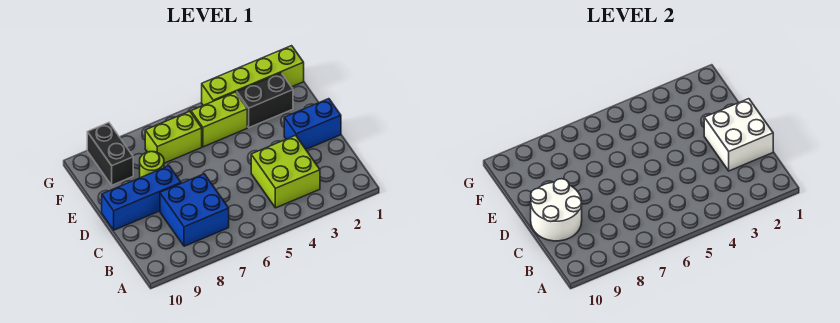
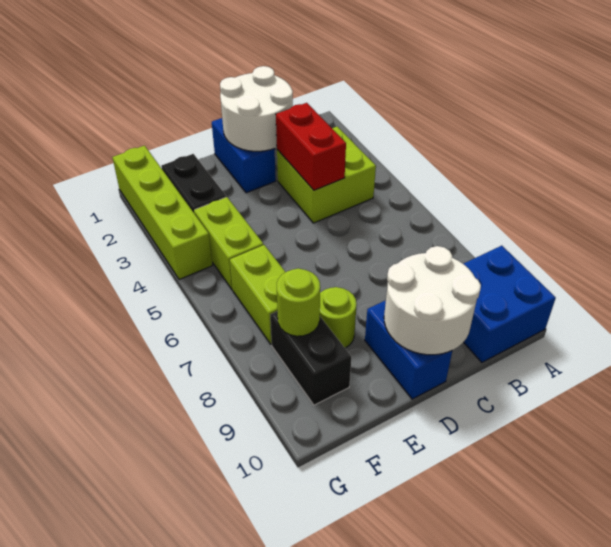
blue 2x2 brick [160,174,229,246] -> blue 2x2 brick moved to [464,246,556,362]
white 2x2 brick [704,99,773,171] -> white 2x2 round brick [220,66,293,151]
none -> red 1x2 brick [276,103,346,190]
blue 1x3 brick [102,166,181,230] -> blue 1x2 brick [365,300,452,399]
none -> lime 1x1 round brick [277,268,320,336]
black 1x2 brick [87,123,133,185] -> black 1x2 brick turned to [270,311,351,405]

